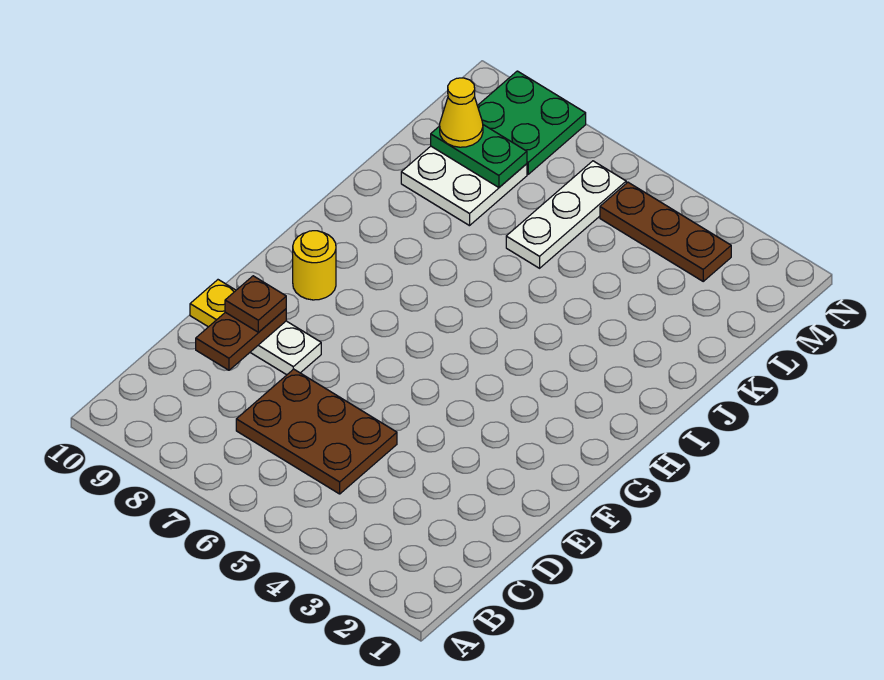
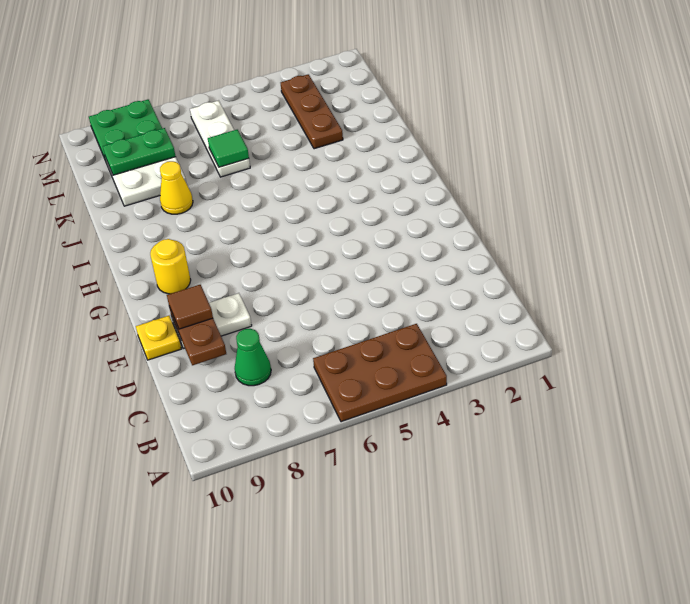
brown 2x3 plate [236,369,397,494] -> brown 2x3 plate moved to [313,324,447,422]
none -> green 1x1 cone [235,329,271,386]
brown 1x1 plate [225,276,286,332] -> brown 1x1 tile [167,285,213,329]
none -> green 1x1 tile [208,130,249,167]
yellow 1x1 cone [440,78,483,147] -> yellow 1x1 cone moved to [160,161,193,214]
brown 1x3 plate [600,182,731,281] -> brown 1x3 plate turned to [281,74,343,149]

